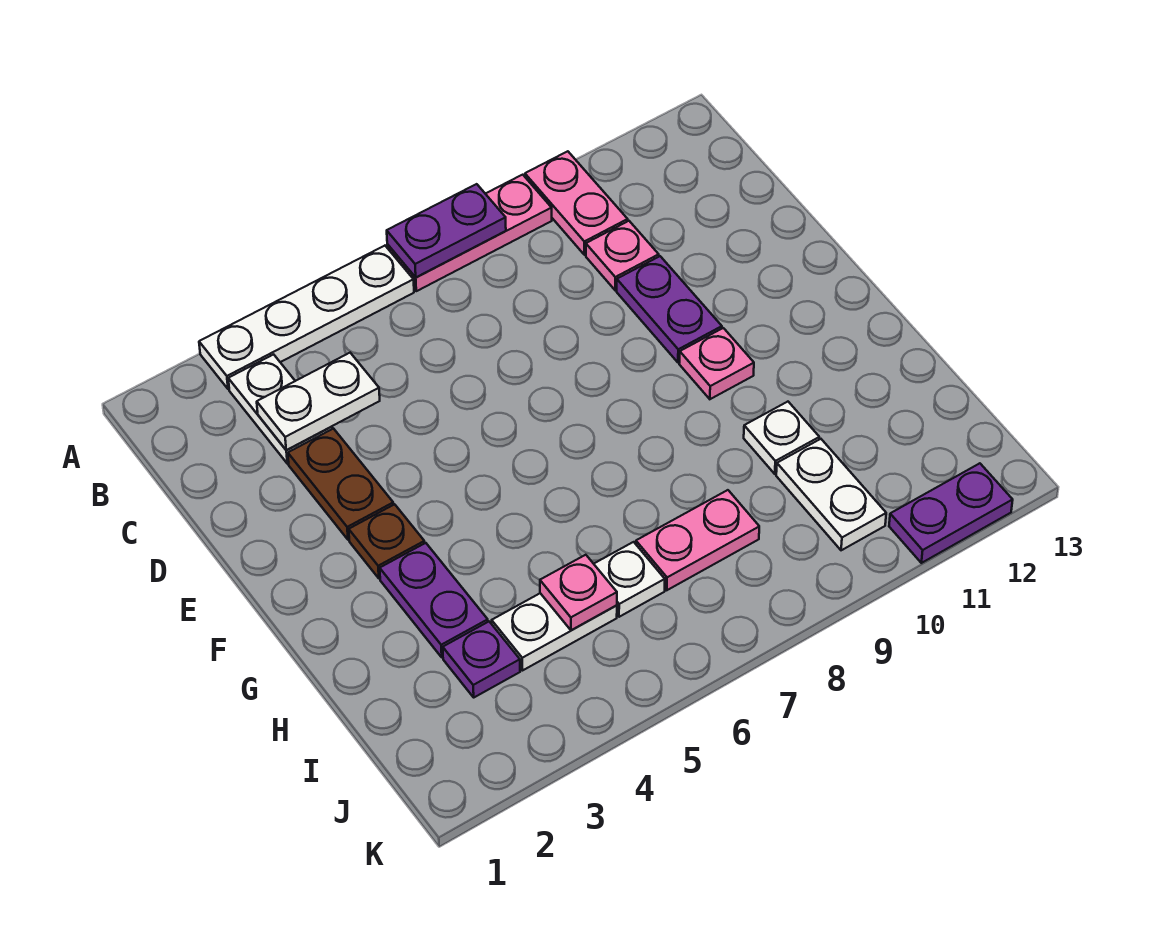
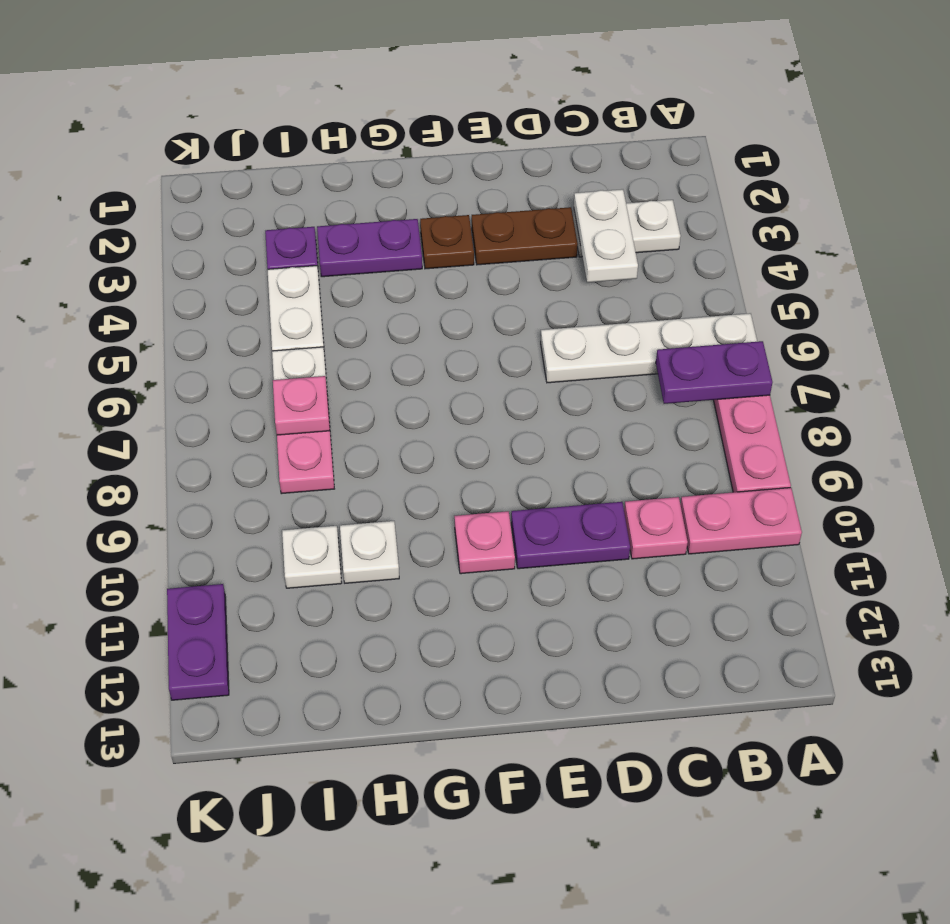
white 1x4 plate [199,246,414,389] -> white 1x4 plate turned to [541,313,757,383]
purple 1x2 plate [387,184,506,277] -> purple 1x2 plate turned to [656,341,773,404]
pink 1x1 plate [540,555,617,630] -> pink 1x1 plate moved to [273,376,330,435]
white 1x2 plate [776,439,886,550] -> white 1x1 plate [282,526,342,588]

